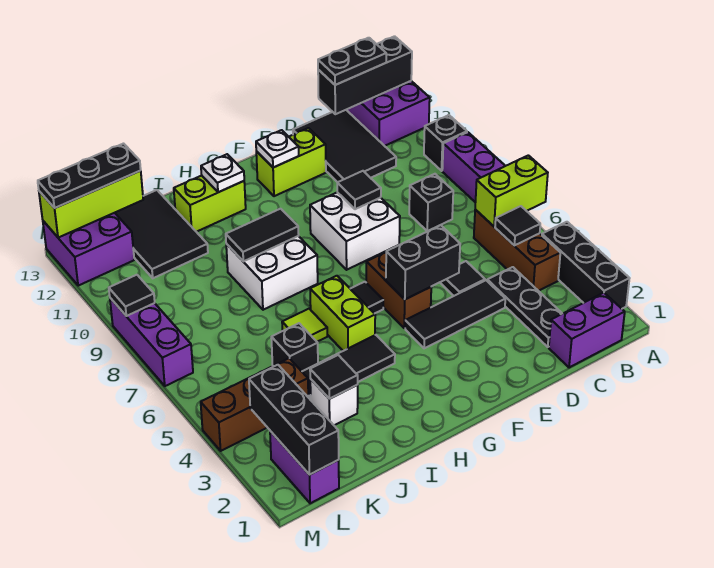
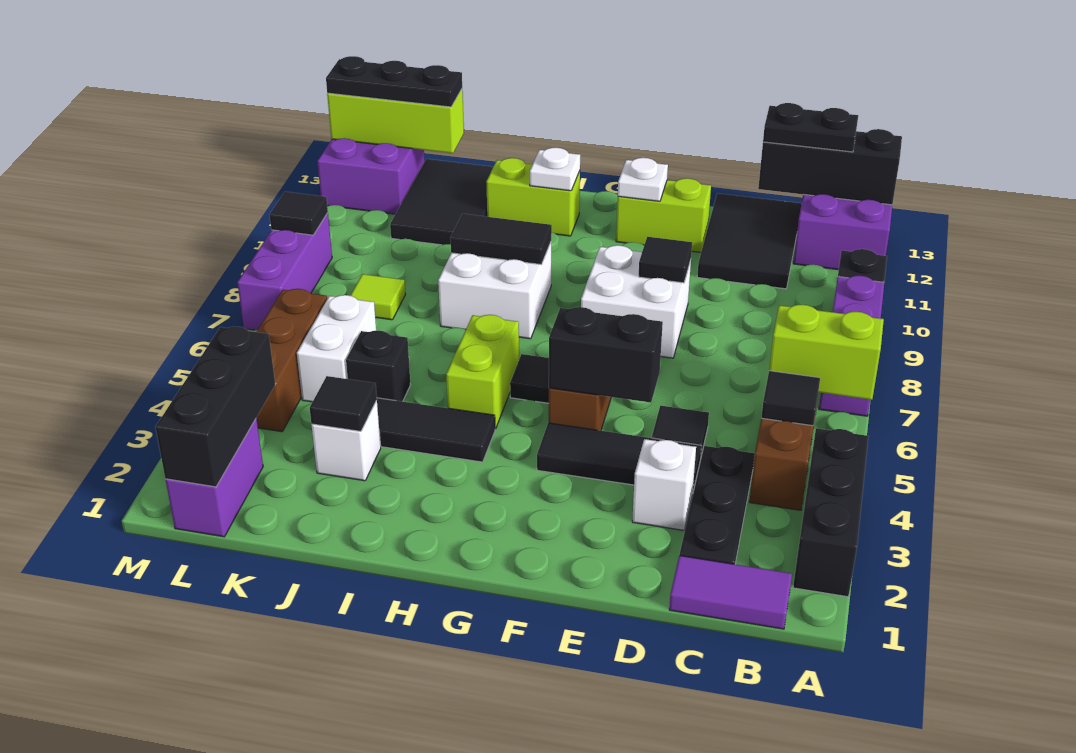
purple 1x2 brick [549,293,625,368] -> purple 1x2 tile [669,556,792,629]
black 1x1 brick [409,174,453,231] -> none
none -> white 1x1 brick [632,439,696,530]
lime 1x1 tile [282,309,327,342] -> lime 1x1 tile moved to [350,274,406,320]
brown 1x3 brick [201,358,308,451] -> brown 1x3 brick turned to [256,289,328,432]
none -> white 1x2 brick [297,295,376,402]

